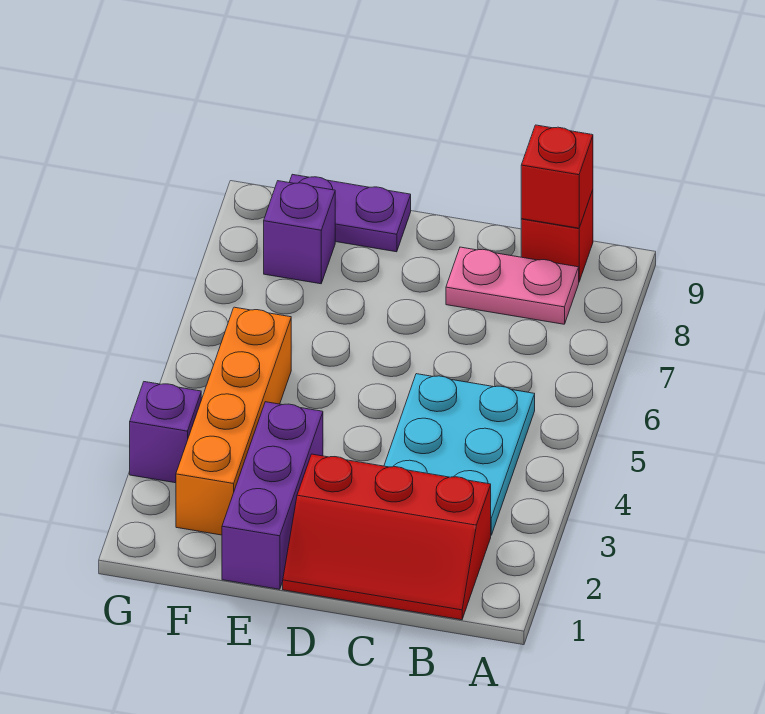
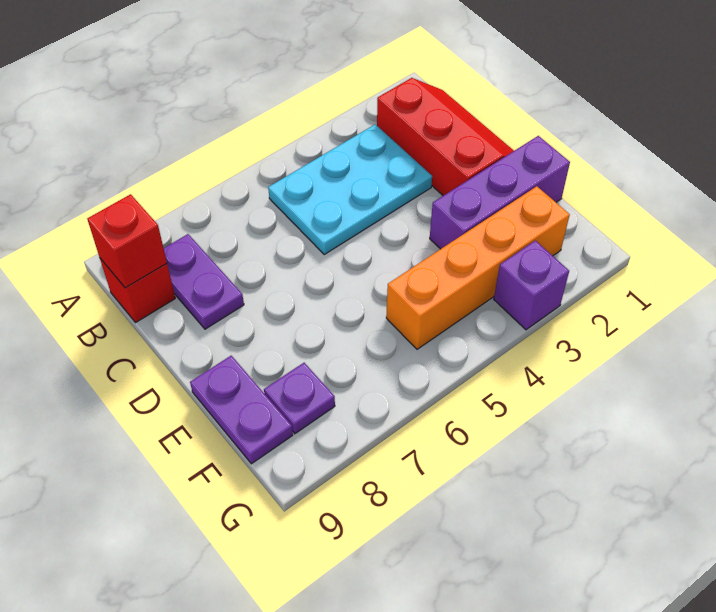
pink 1x2 plate [446,247,579,324] -> purple 1x2 plate [164,234,244,329]
purple 1x1 brick [264,181,335,284] -> purple 1x1 plate [264,363,335,434]

